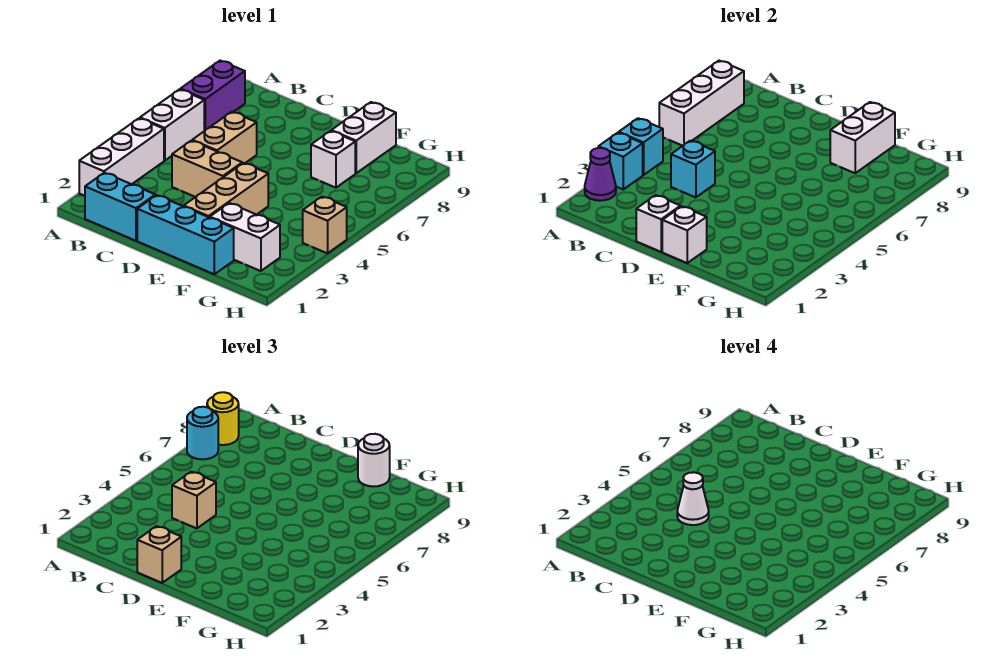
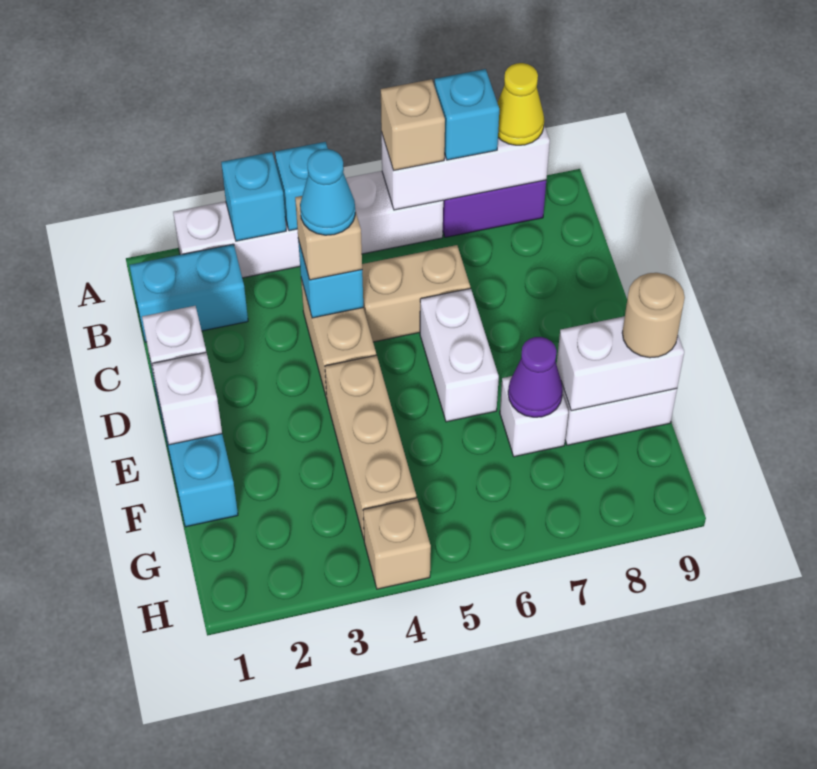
purple 1x1 cone [585,148,616,201] -> purple 1x1 cone moved to [508,337,563,417]
cyan 1x1 round brick [187,407,218,459] -> cyan 1x1 brick [435,69,499,160]
yellow 1x1 round brick [207,392,239,445] -> yellow 1x1 cone [497,63,544,145]
cyan 1x2 brick [85,173,155,241] -> cyan 1x2 brick turned to [130,244,248,342]
white 1x1 cone [677,472,709,525] -> cyan 1x1 cone [300,149,355,235]
tan 1x1 brick [137,526,181,583] -> tan 1x1 brick moved to [381,79,445,171]
tan 1x3 brick [184,163,268,218] -> tan 1x3 brick turned to [325,355,416,539]
white 1x2 brick [210,203,280,271] -> white 1x2 brick moved to [420,288,499,422]
white 1x1 round brick [358,434,390,487] -> tan 1x1 round brick [622,273,685,358]

